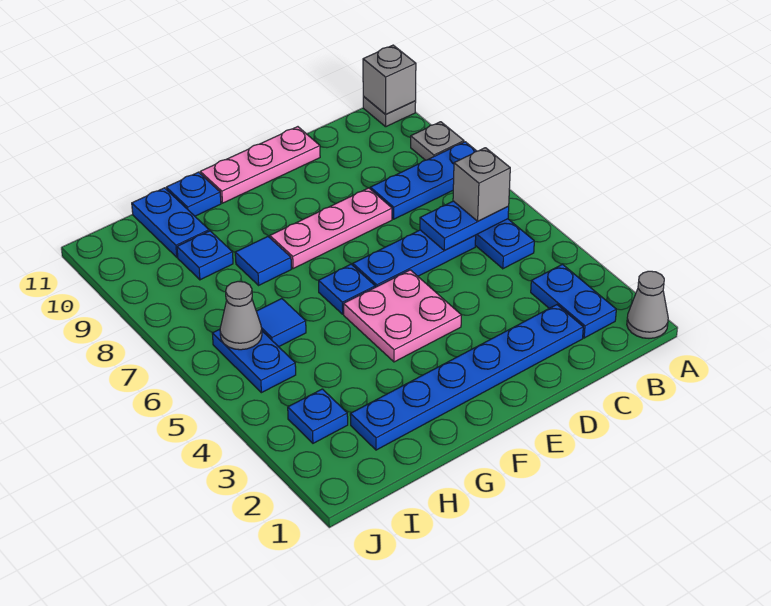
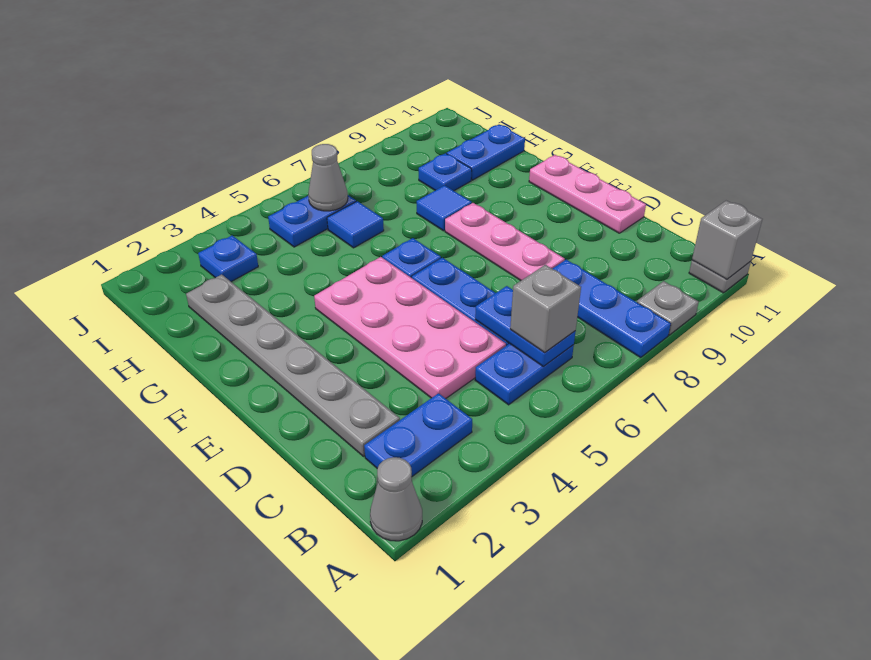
blue 1x6 plate [350,305,583,450] -> grey 1x6 plate [186,274,400,456]
pink 2x2 plate [344,270,461,362] -> pink 2x4 plate [314,257,506,398]
blue 1x1 plate [166,172,221,216] -> none

